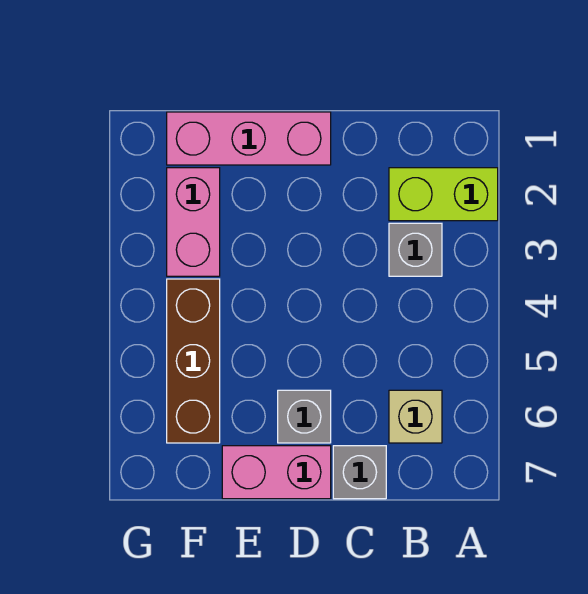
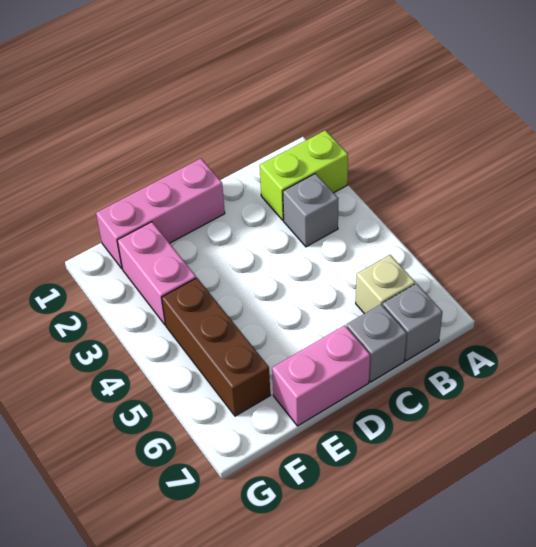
grey 1x1 brick [278,390,331,443] -> grey 1x1 brick moved to [383,284,442,361]

